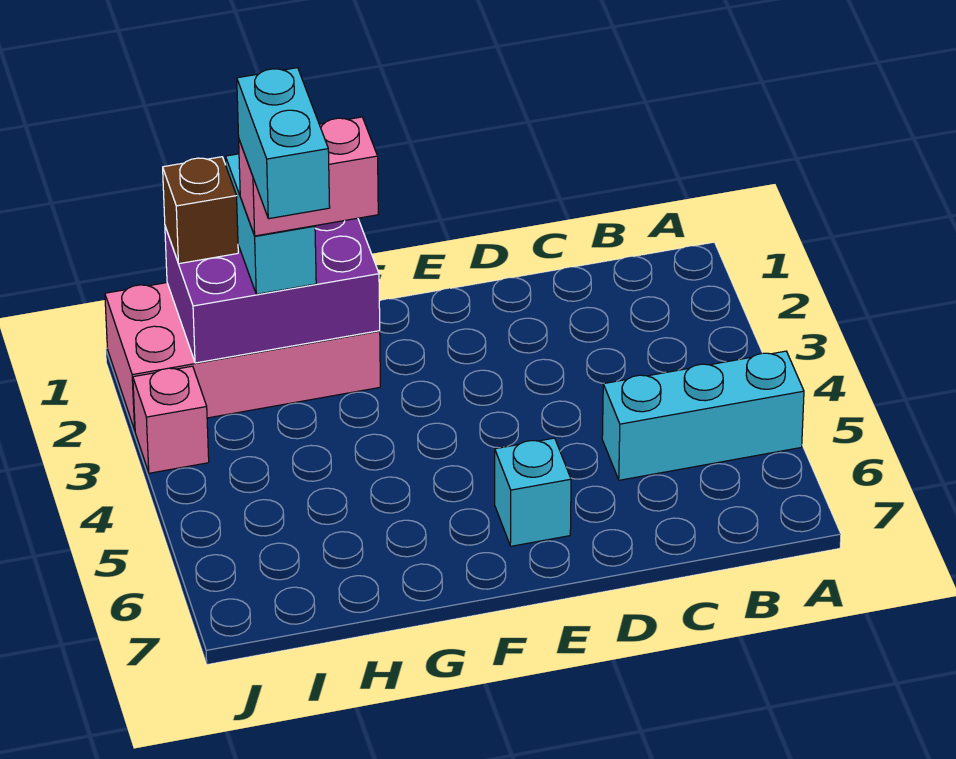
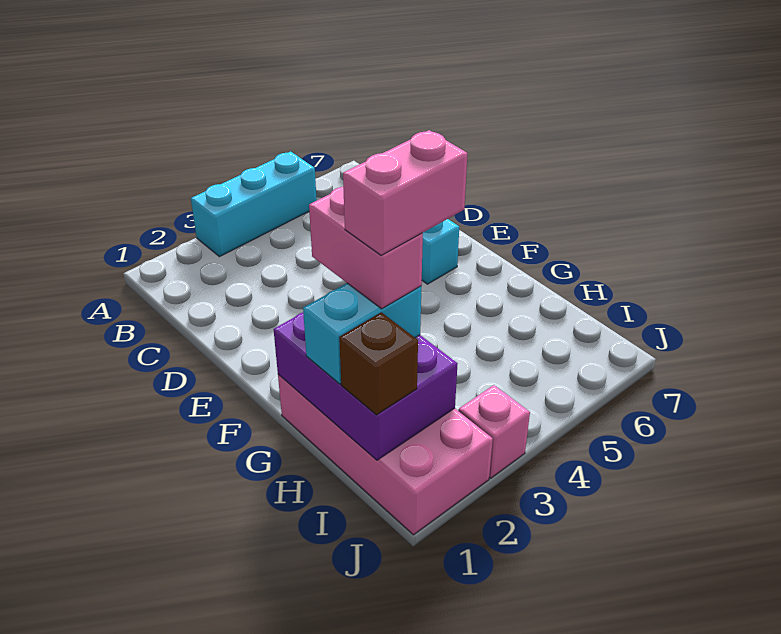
cyan 1x3 brick [602,351,804,480] -> cyan 1x3 brick turned to [191,151,317,257]
cyan 1x2 brick [237,68,330,219] -> pink 1x2 brick [343,130,467,255]

